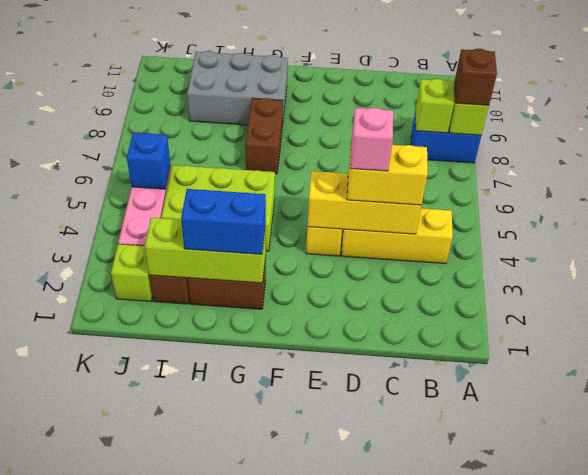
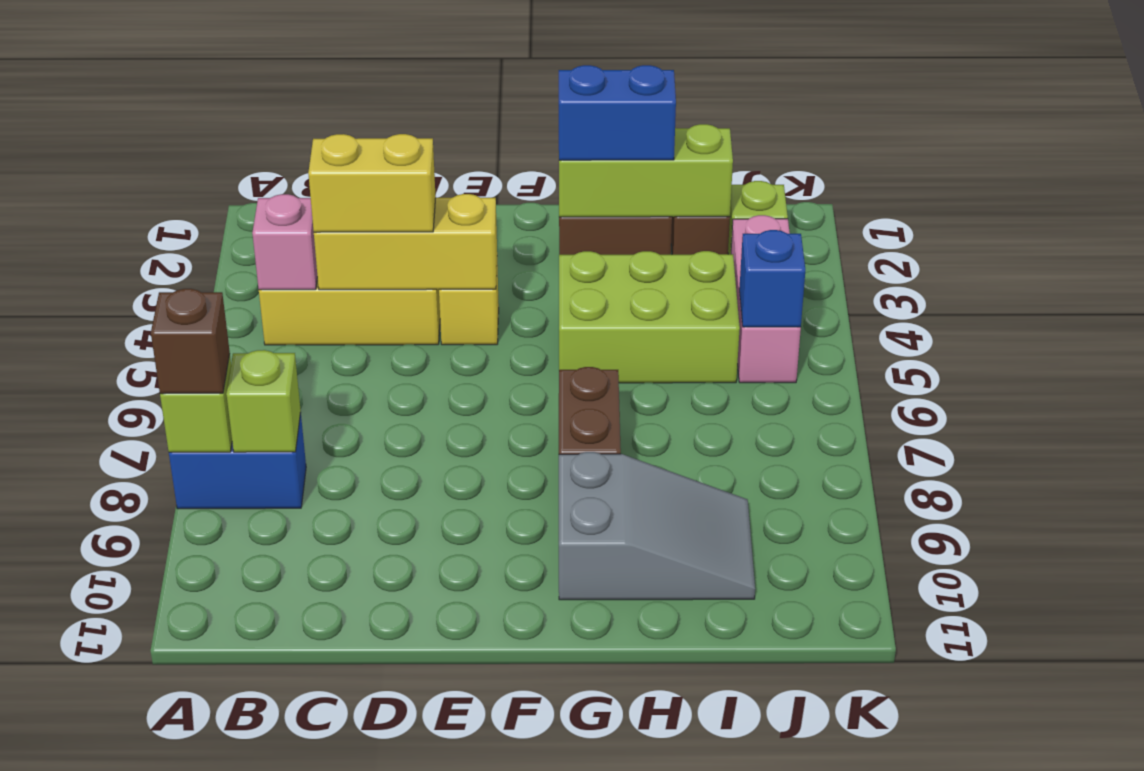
pink 1x1 brick [350,108,393,171] -> pink 1x1 brick moved to [252,194,317,290]
grey 2x3 brick [187,51,288,127] -> grey 2x3 slope [559,452,755,600]

